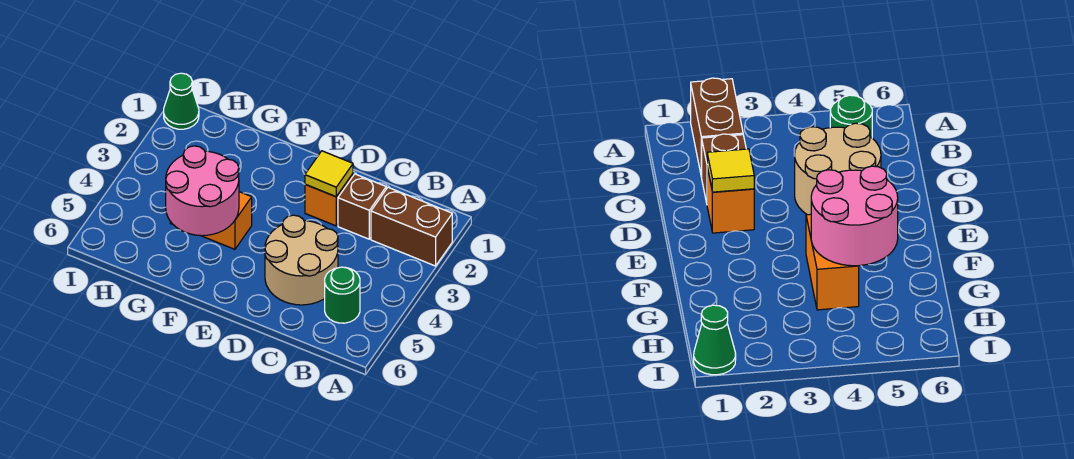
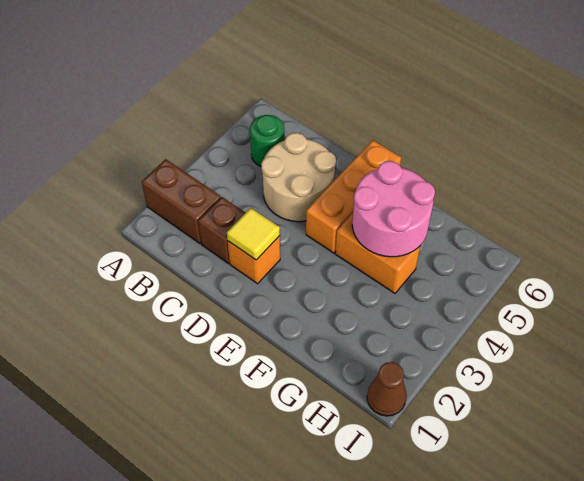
none -> orange 1x3 brick [306,140,401,253]
green 1x1 cone [164,73,199,129] -> brown 1x1 cone [367,362,407,416]

